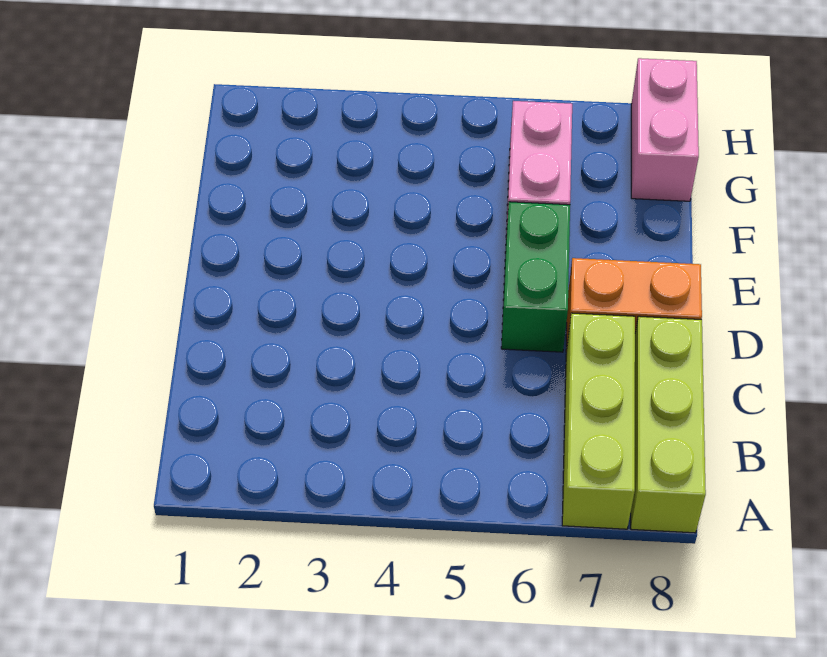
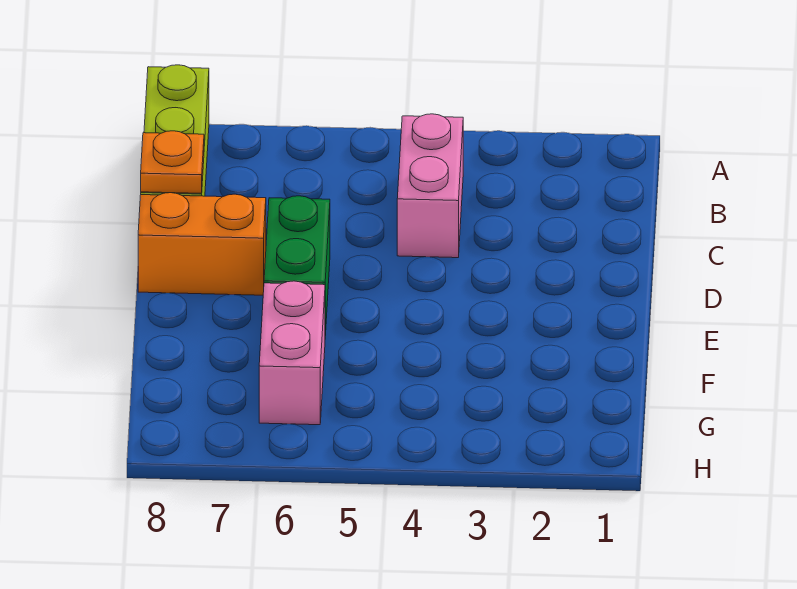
lime 1x3 brick [562,313,635,529] -> none
none -> orange 1x1 plate [141,131,204,194]
pink 1x2 brick [631,58,699,201] -> pink 1x2 brick moved to [397,114,463,258]

